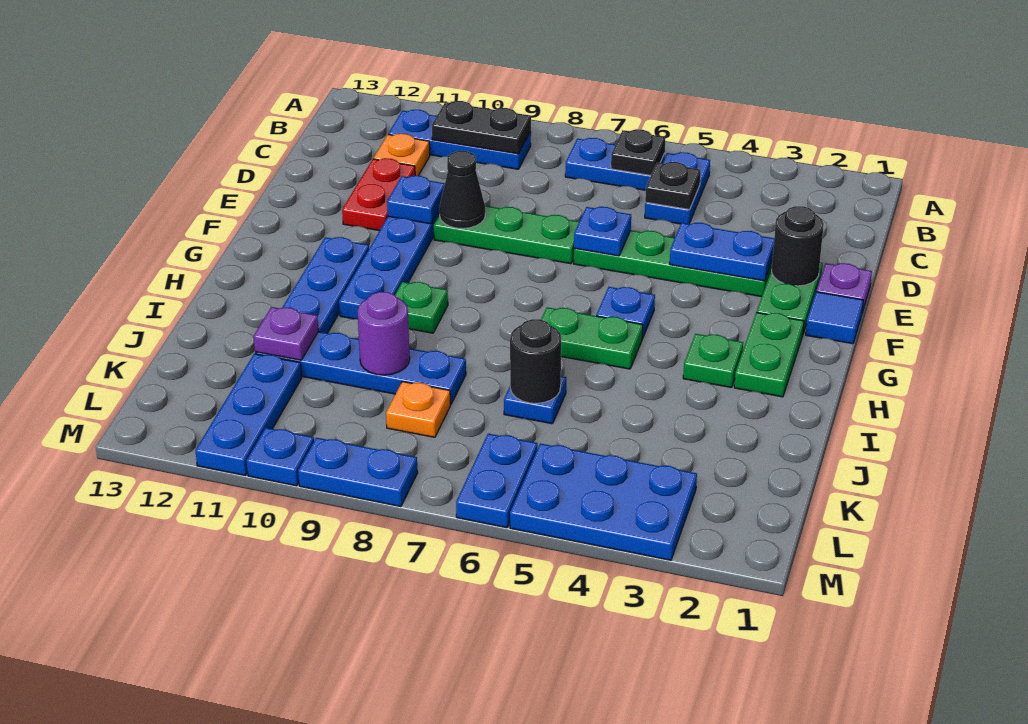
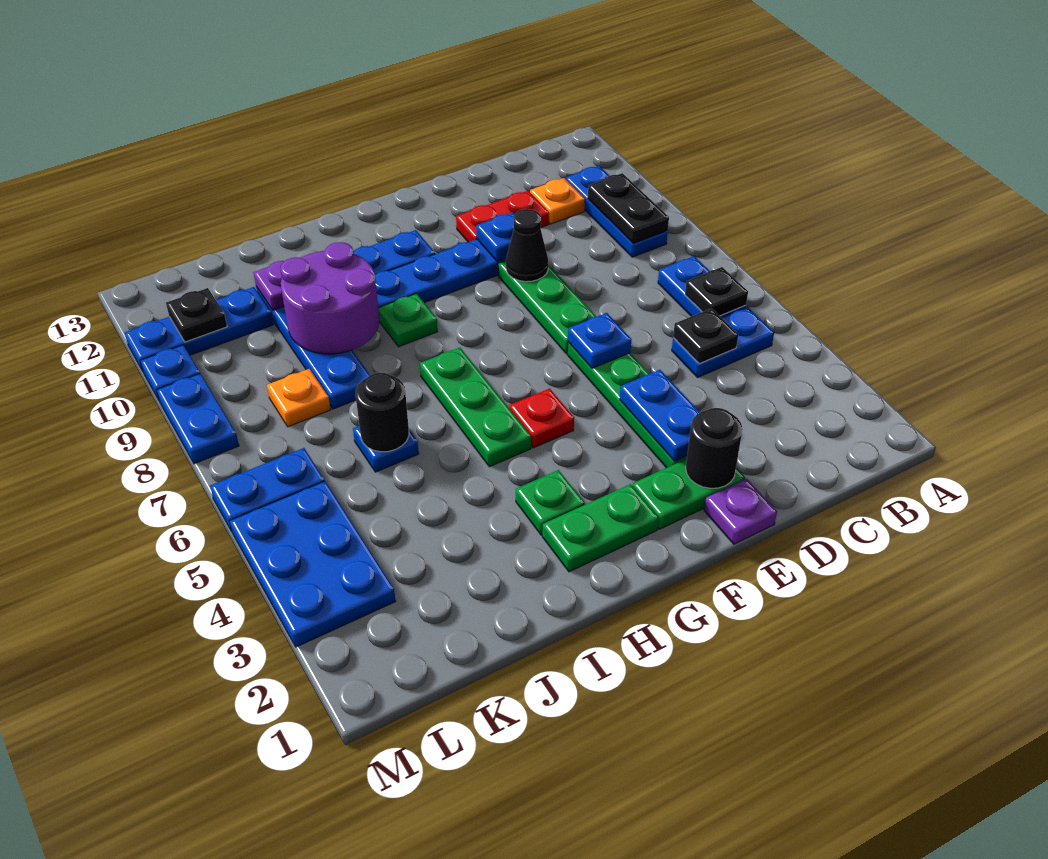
blue 1x1 tile [806,292,863,344] -> none
blue 1x1 plate [596,287,655,338] -> red 1x1 plate [509,389,574,448]
green 1x2 plate [541,307,643,369] -> green 1x3 plate [420,348,531,467]
purple 1x1 round brick [357,292,410,375] -> purple 2x2 round brick [280,242,380,354]
none -> black 1x1 plate [166,288,227,342]

